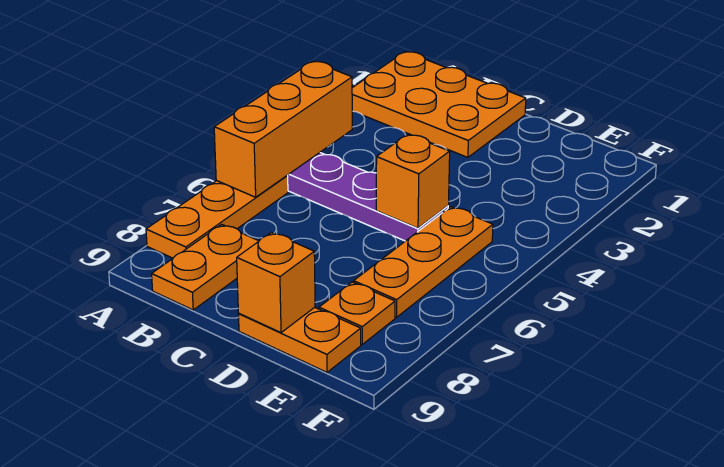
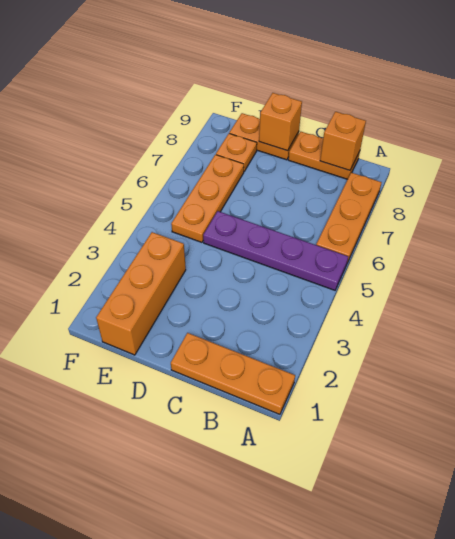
orange 2x3 plate [352,52,526,157] -> orange 1x3 plate [171,333,295,414]
orange 1x3 brick [214,61,352,197] -> orange 1x3 brick moved to [96,232,186,355]
orange 1x2 plate [152,224,259,310] -> orange 1x2 plate turned to [288,132,360,179]
orange 1x1 brick [376,134,450,228] -> orange 1x1 brick moved to [320,112,366,170]

